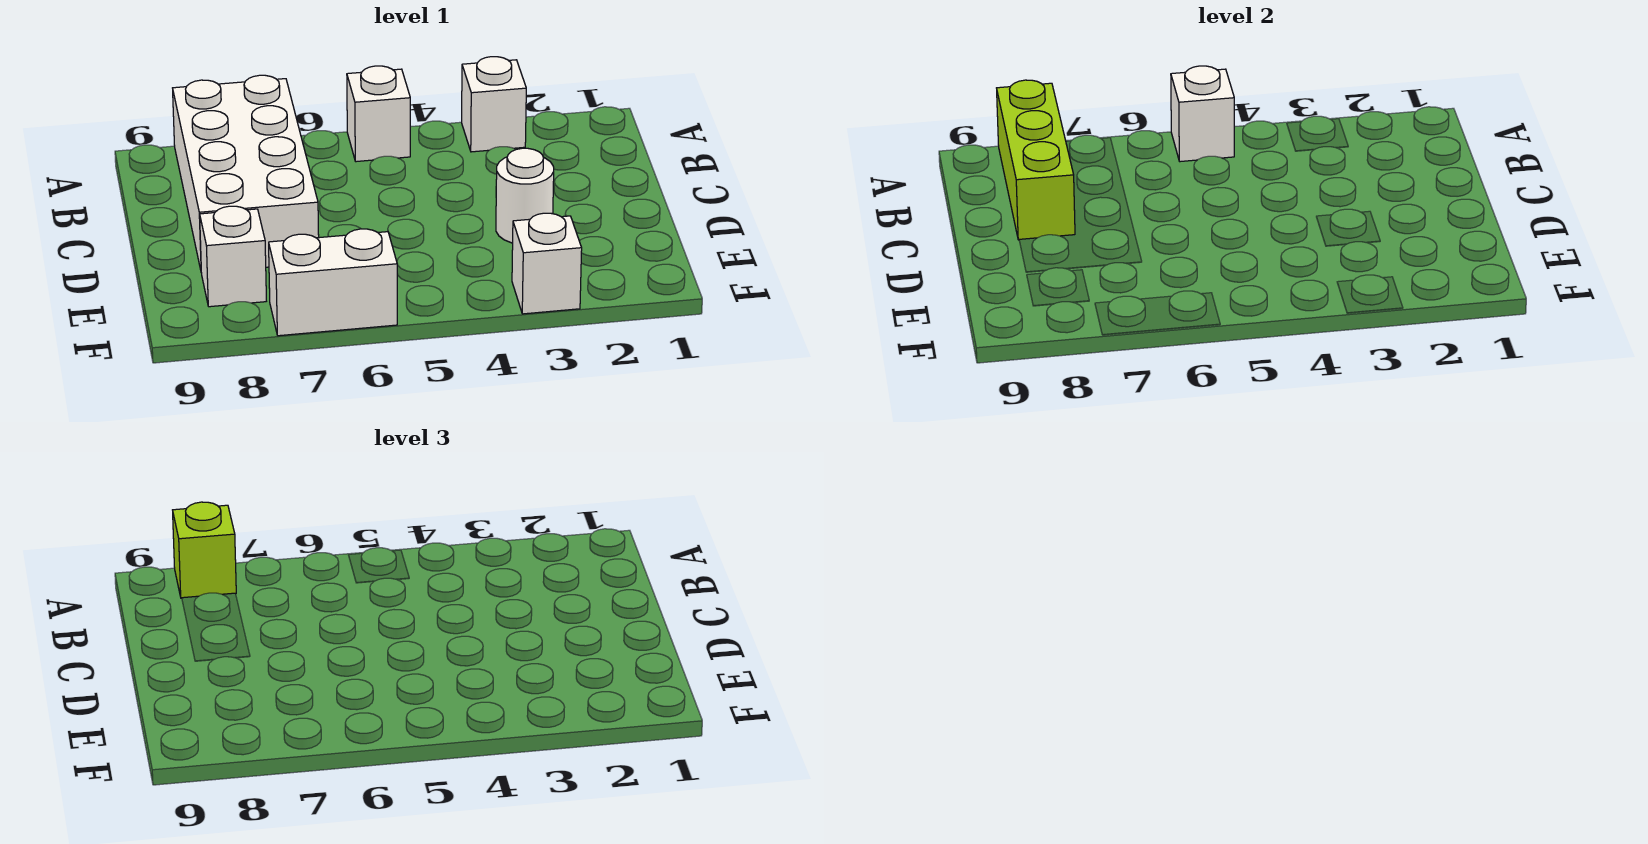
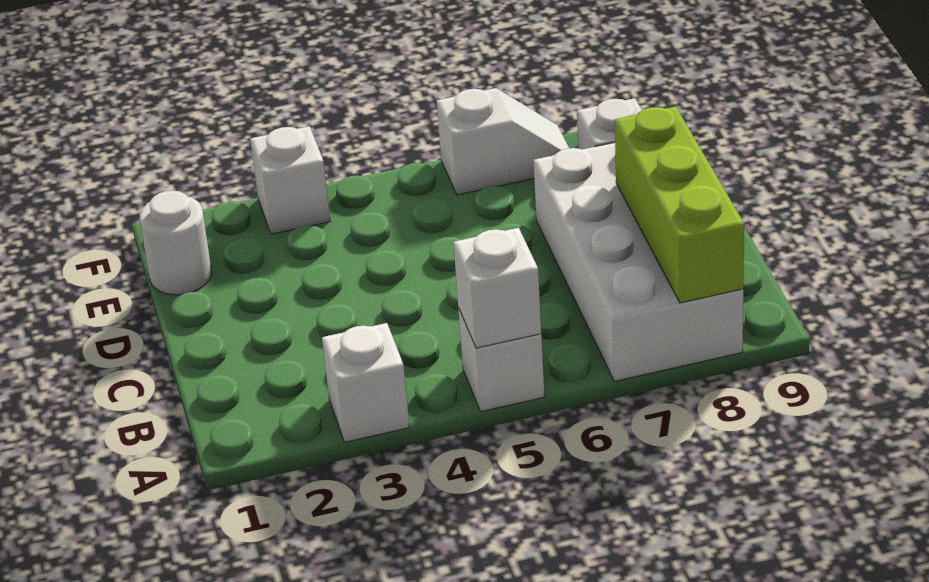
lime 1x1 brick [173,502,236,598] -> none
white 1x1 round brick [496,148,554,243] -> white 1x1 round brick moved to [140,191,212,295]
white 1x2 brick [269,229,397,336] -> white 1x2 slope [437,88,569,195]

